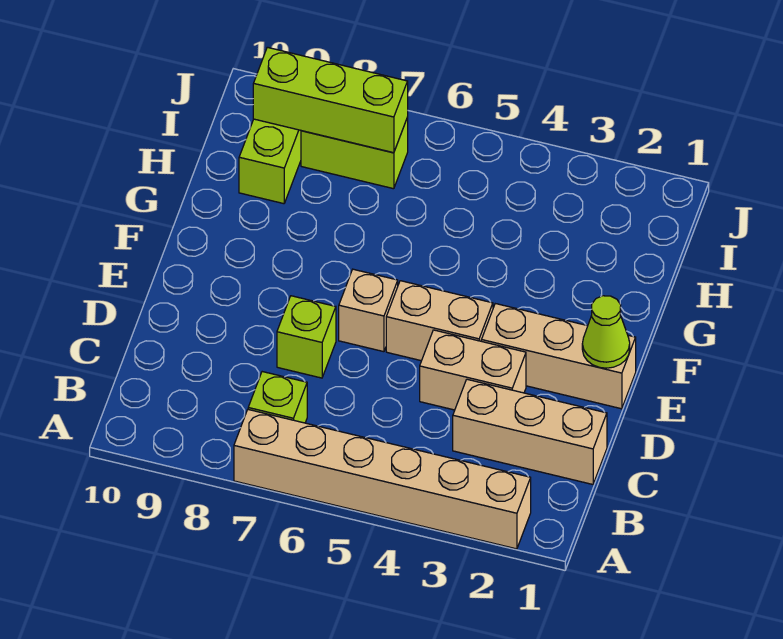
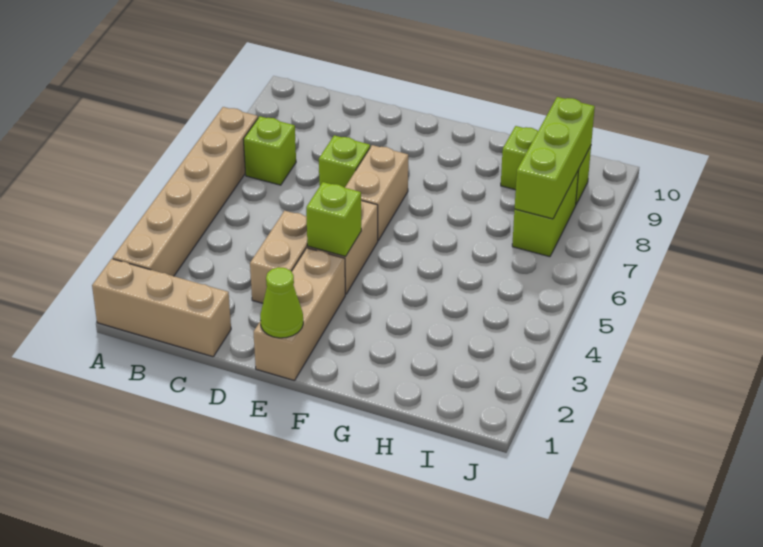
tan 1x3 brick [453,379,607,484] -> tan 1x3 brick turned to [92,259,231,357]
none -> lime 1x1 brick [306,182,361,257]
tan 1x1 brick [339,269,398,352] -> tan 1x2 brick [345,145,408,240]

